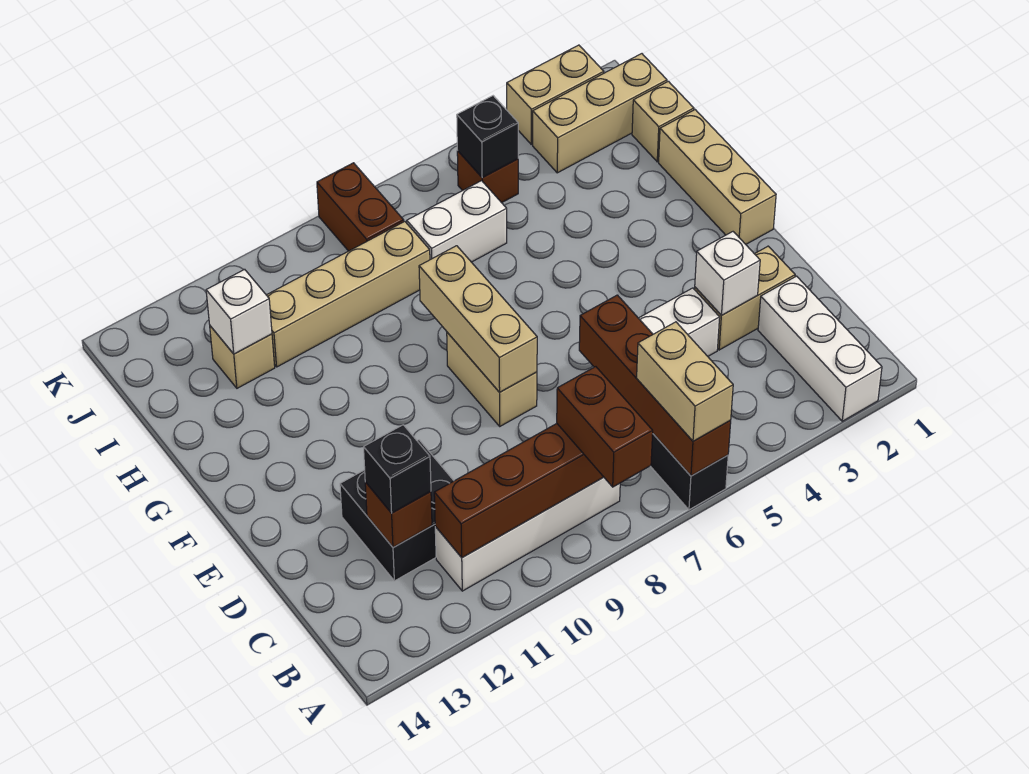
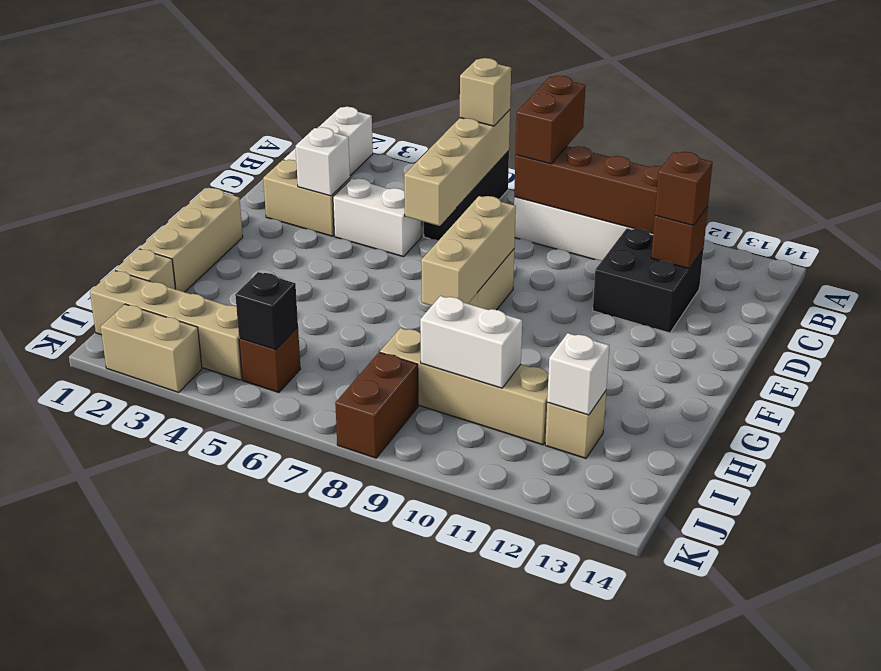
brown 1x4 brick [579,295,731,476] -> tan 1x4 brick [404,110,510,226]
tan 1x2 brick [637,322,733,441] -> tan 1x1 brick [460,58,511,126]
black 1x1 brick [364,425,431,513] -> brown 1x1 brick [655,152,713,225]
white 1x2 brick [407,181,507,262] -> white 1x2 brick moved to [420,296,522,388]
tan 1x3 brick [533,54,667,173] -> tan 1x4 brick [90,270,242,380]

